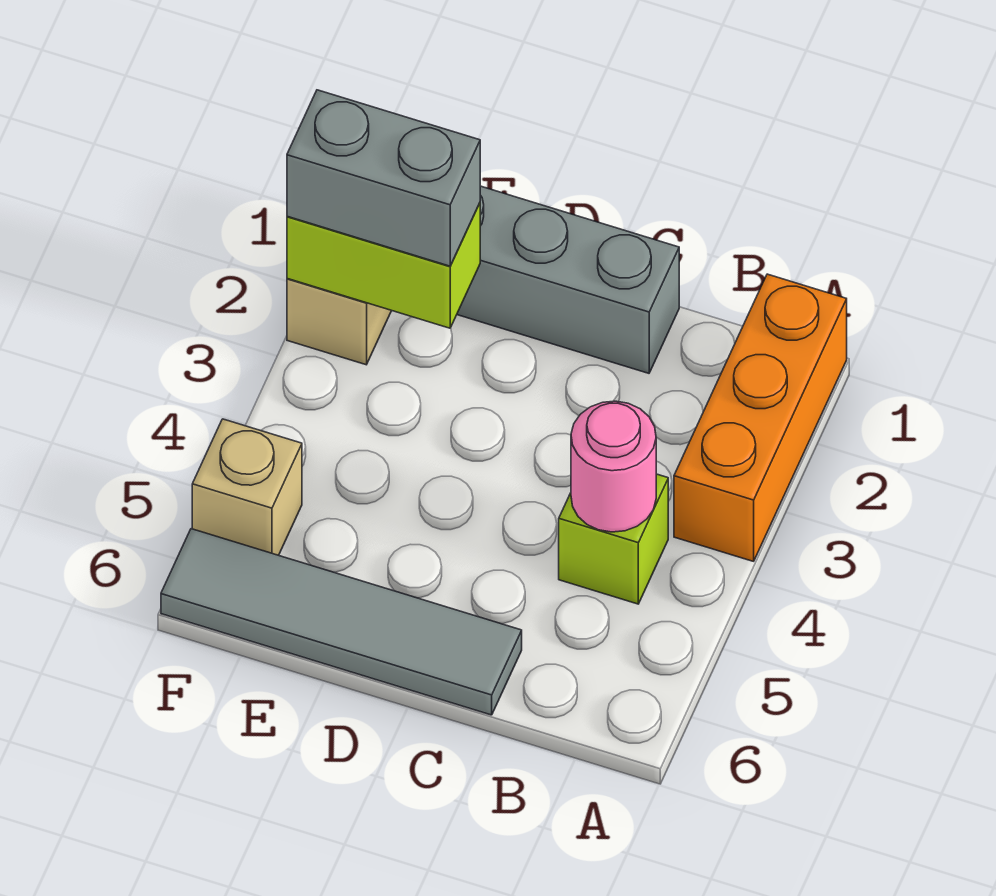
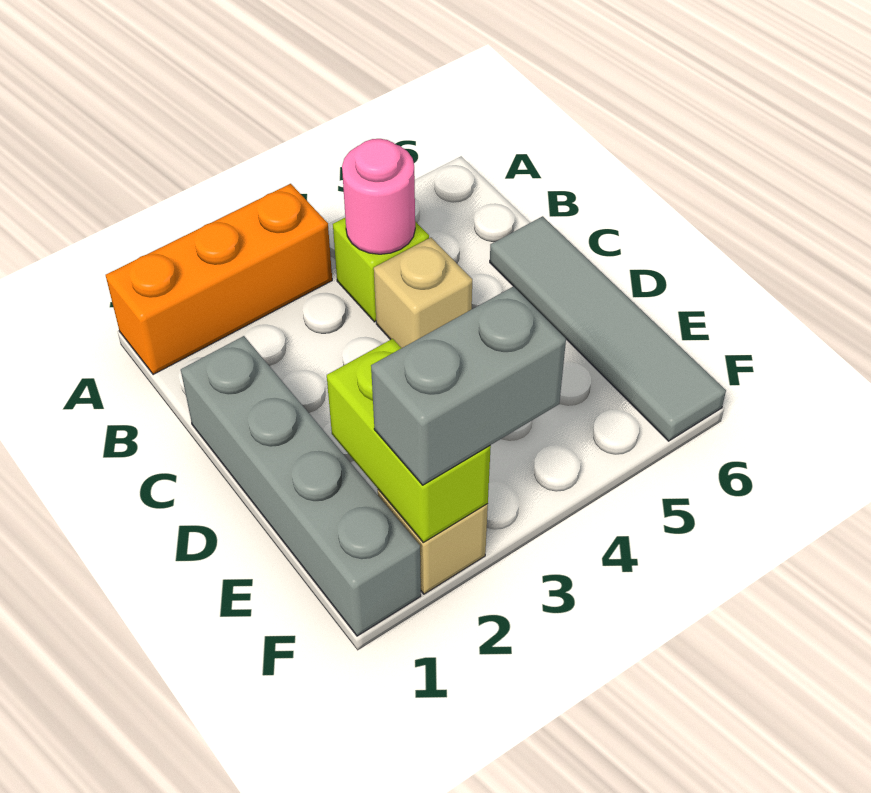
grey 1x2 brick [287,90,480,266] -> grey 1x2 brick turned to [371,286,566,485]
tan 1x1 brick [192,419,302,555] -> tan 1x1 brick moved to [374,238,472,348]

